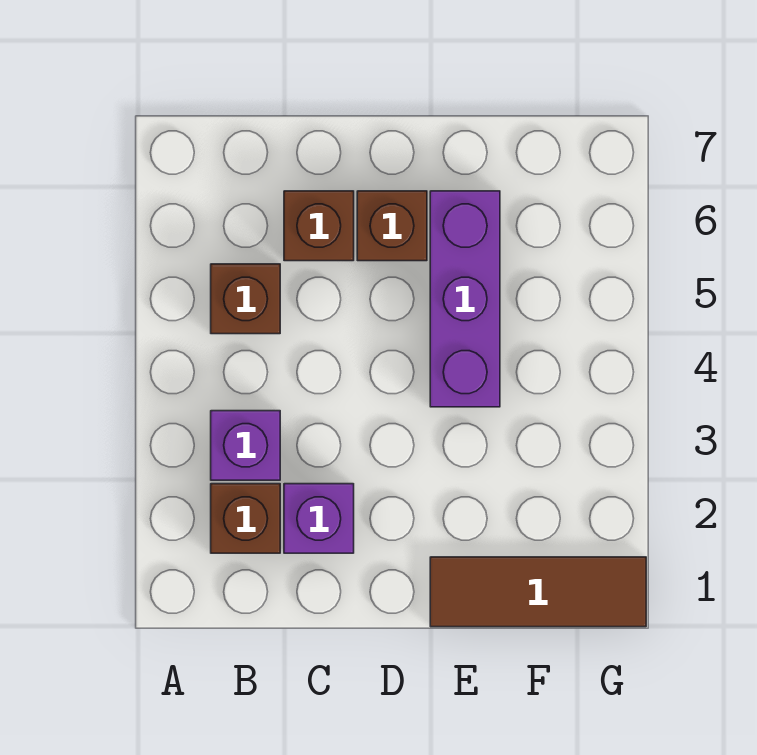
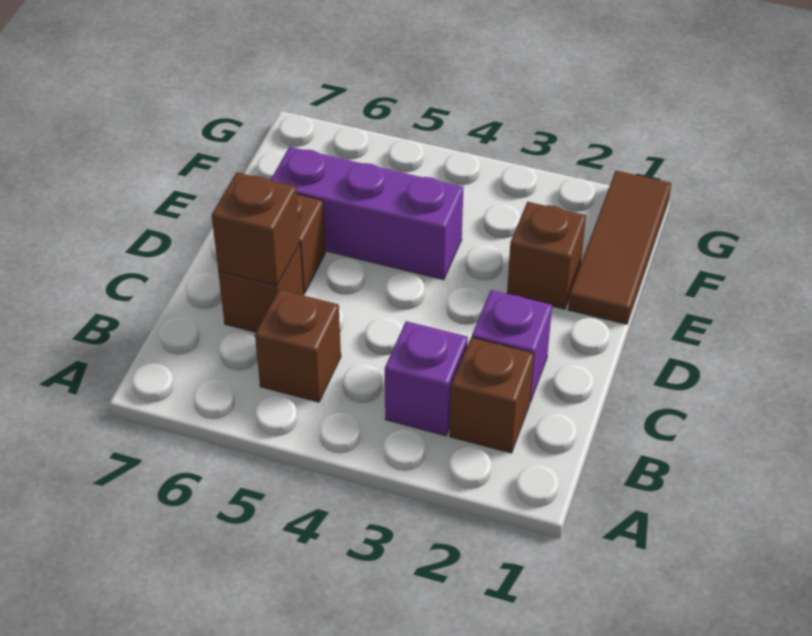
none -> brown 1x1 brick [212,173,300,286]
none -> brown 1x1 brick [507,202,586,309]

